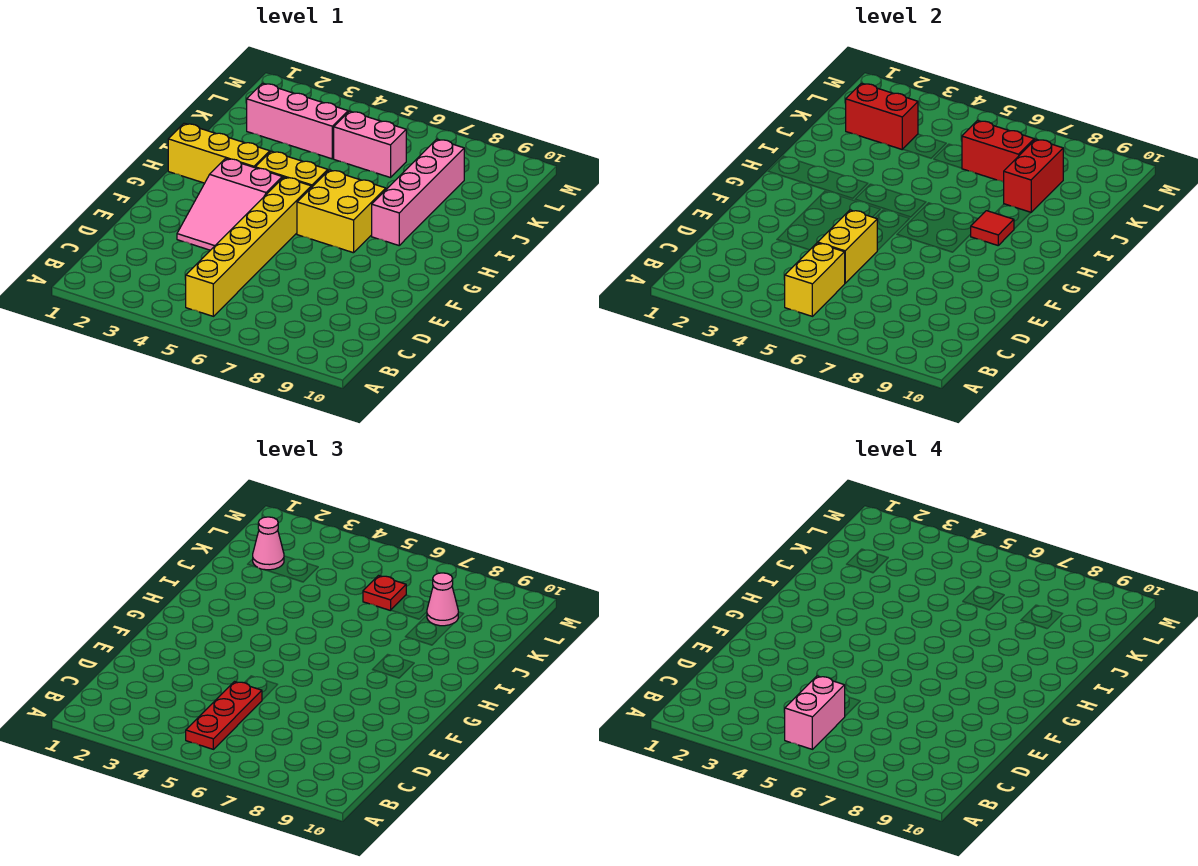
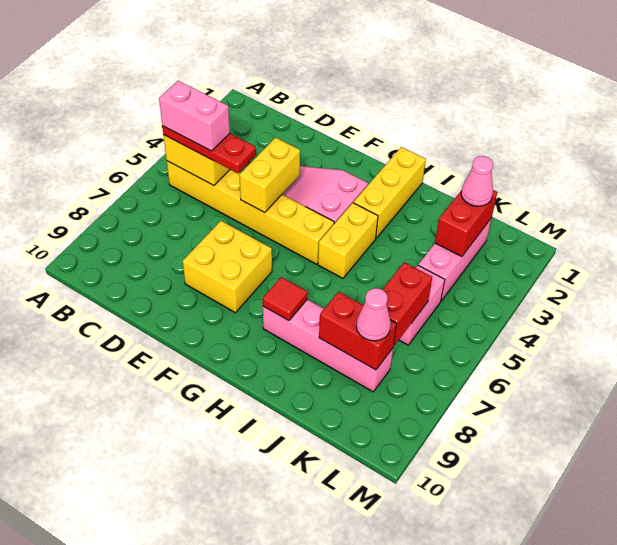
yellow 1x2 brick [818,210,877,283] -> yellow 1x2 brick turned to [239,138,300,213]
yellow 2x2 brick [297,170,386,253] -> yellow 2x2 brick moved to [183,221,272,313]
red 1x1 plate [363,576,406,611] -> none

